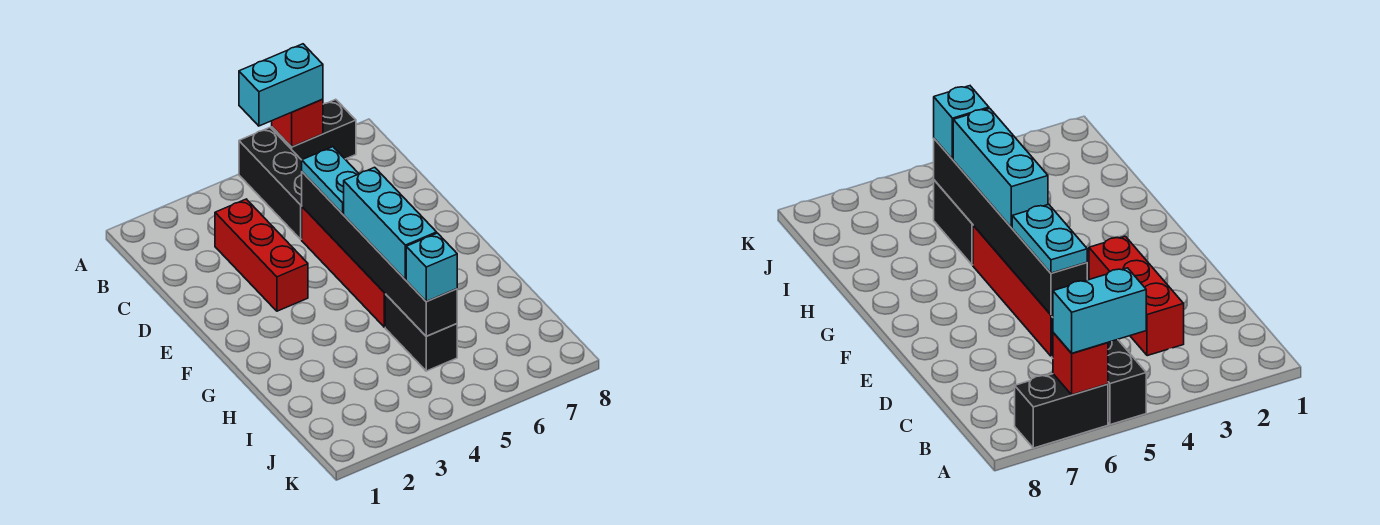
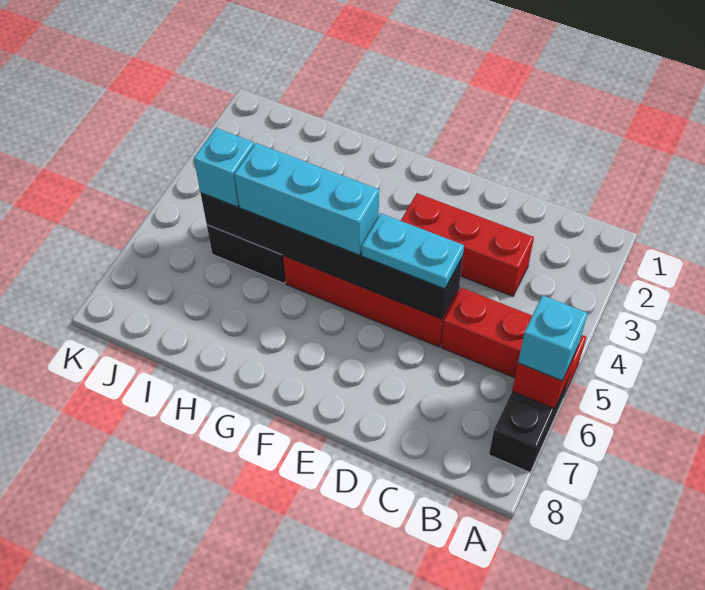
black 1x3 brick [239,128,302,239] -> red 1x3 brick [441,288,586,395]
cyan 1x2 brick [239,44,323,126] -> cyan 1x1 brick [518,295,588,381]

